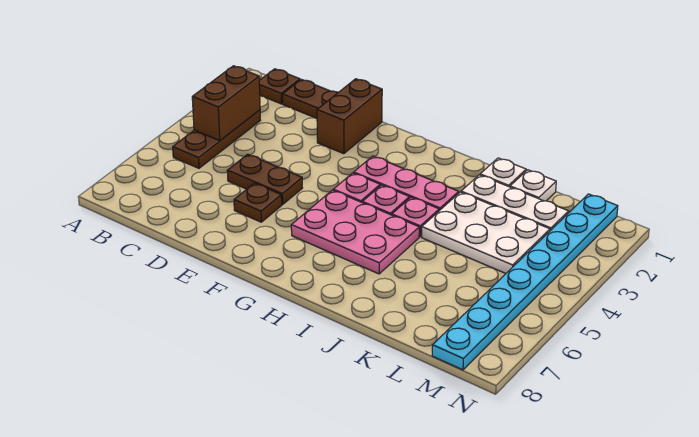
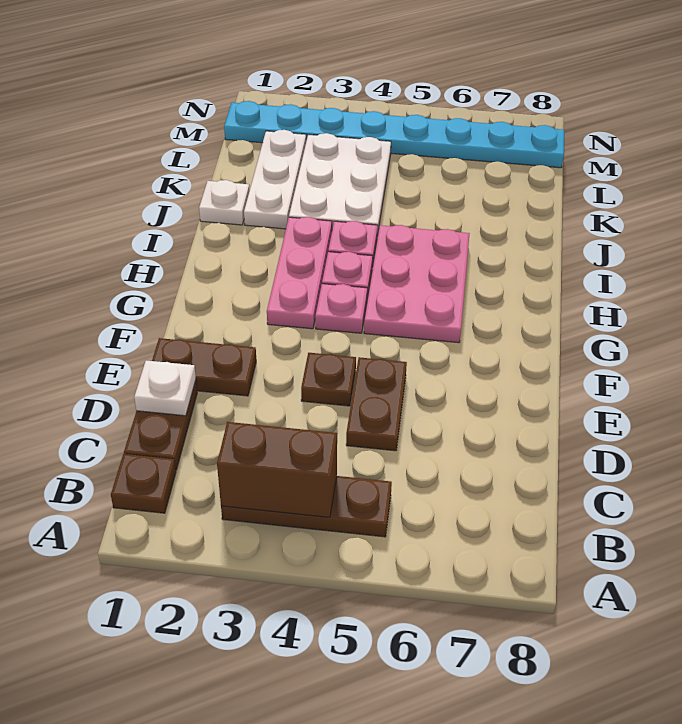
brown 1x2 brick [317,79,382,154] -> brown 1x2 plate [152,338,256,396]
brown 1x1 plate [234,183,282,222] -> brown 1x1 plate moved to [301,353,356,406]
white 1x1 plate [510,170,556,201] -> white 1x1 plate moved to [134,360,196,416]

